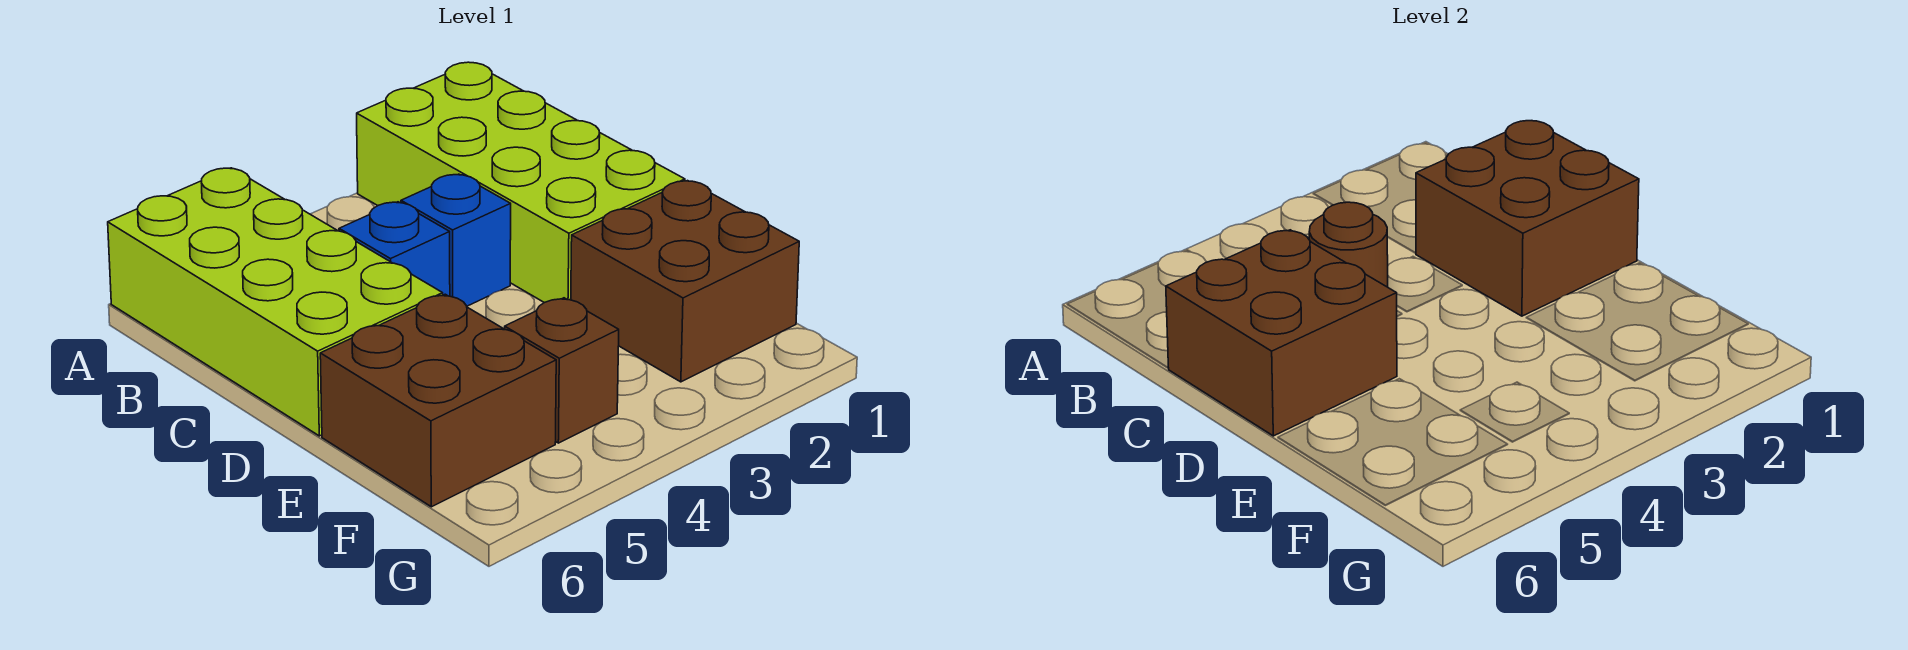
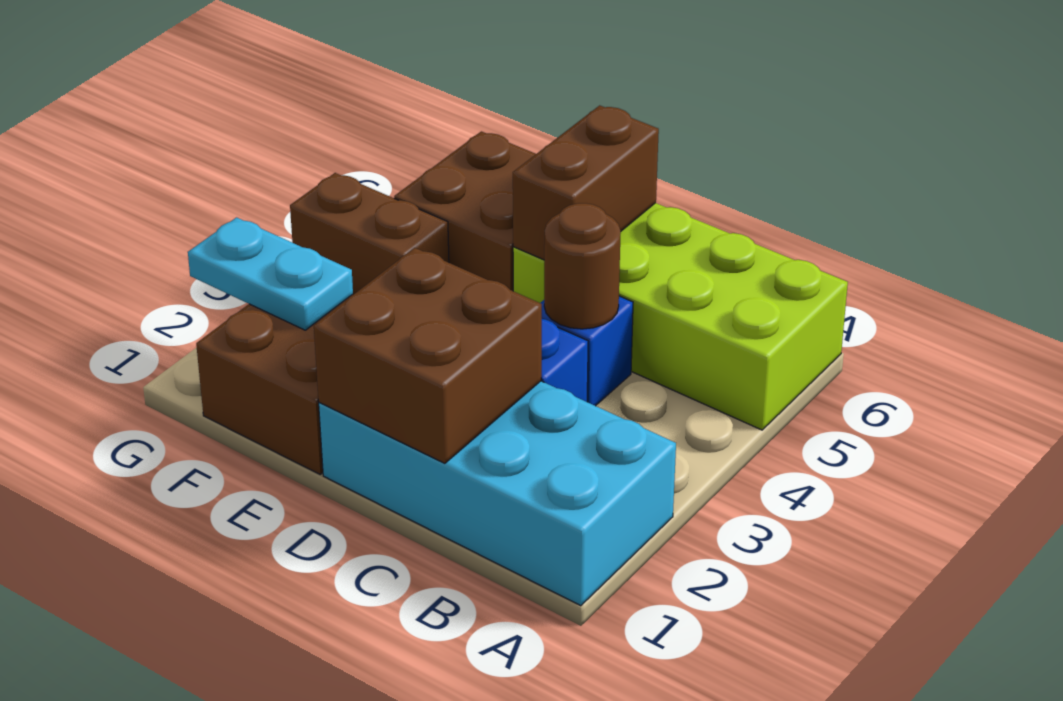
lime 2x4 brick [357,62,685,303] -> cyan 2x4 brick [319,381,676,606]
brown 2x2 brick [1166,230,1397,436] -> brown 1x2 brick [513,105,659,260]
none -> cyan 1x2 plate [188,217,353,330]
brown 1x1 brick [505,298,619,443] -> brown 1x2 brick [290,173,449,295]

